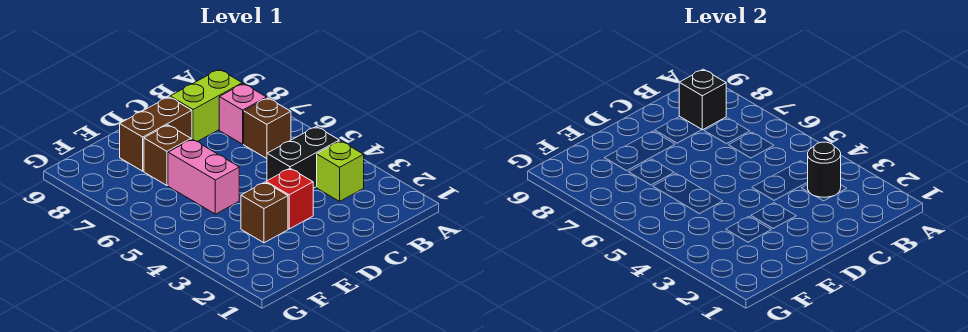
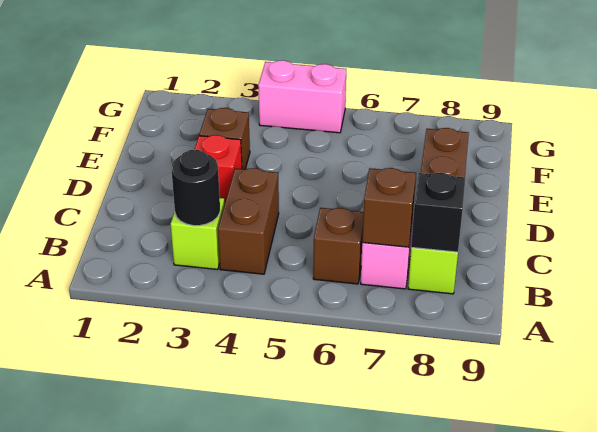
black 1x2 brick [267,127,339,188] -> brown 1x2 brick [218,168,279,274]
pink 1x2 brick [168,139,239,214] -> pink 1x2 brick moved to [258,60,346,133]
brown 1x1 brick [144,125,191,185] -> brown 1x1 brick moved to [362,168,416,247]

